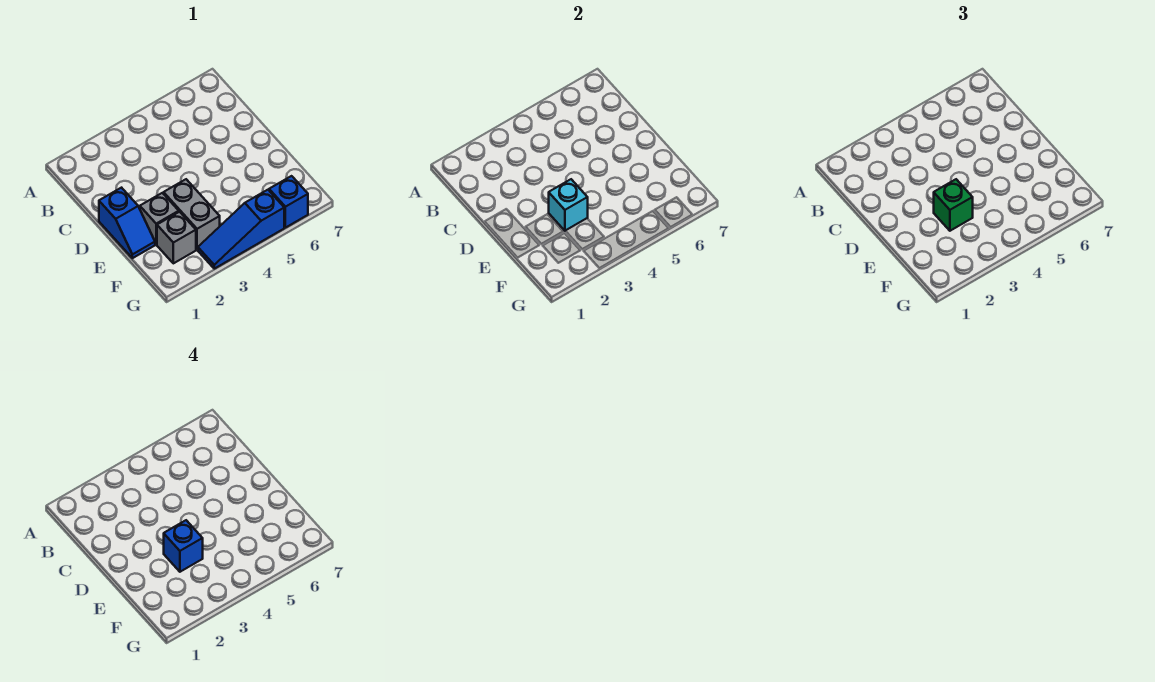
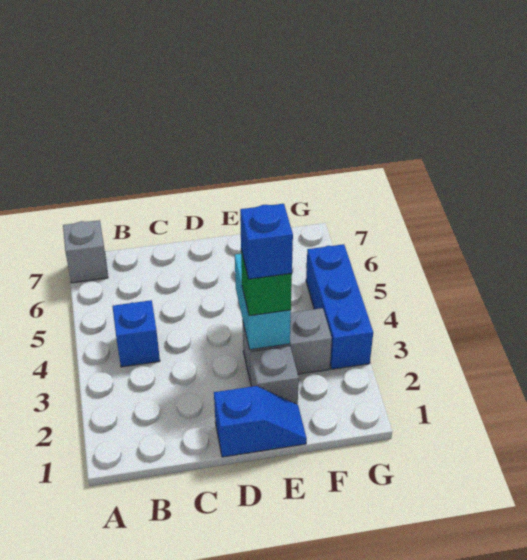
cyan 1x1 brick [549,179,588,231] -> cyan 1x2 brick [235,254,291,350]
grey 1x1 brick [157,212,196,263] -> grey 1x1 brick moved to [63,220,108,283]
blue 1x3 slope [198,190,284,269] -> blue 1x3 brick [306,244,373,369]
blue 1x1 brick [269,176,308,228] -> blue 1x1 brick moved to [112,300,160,367]

